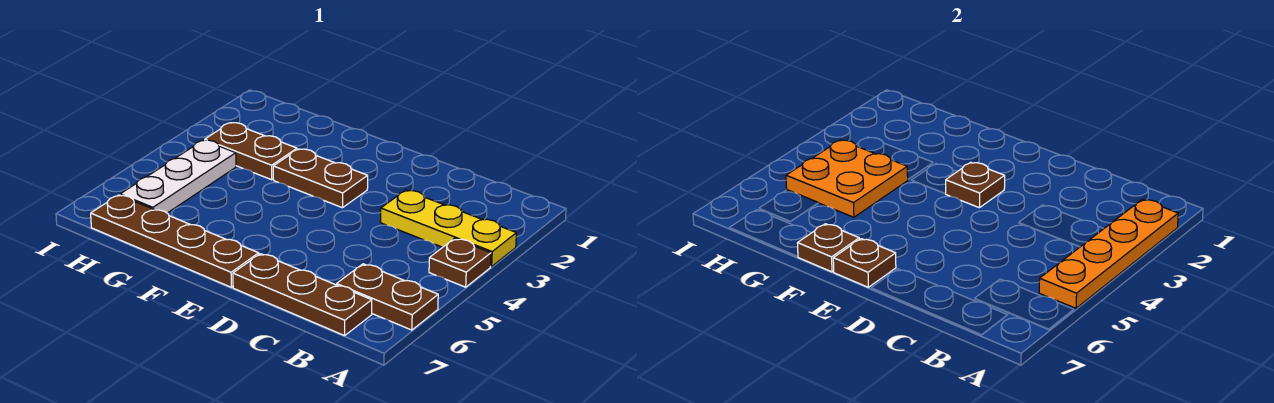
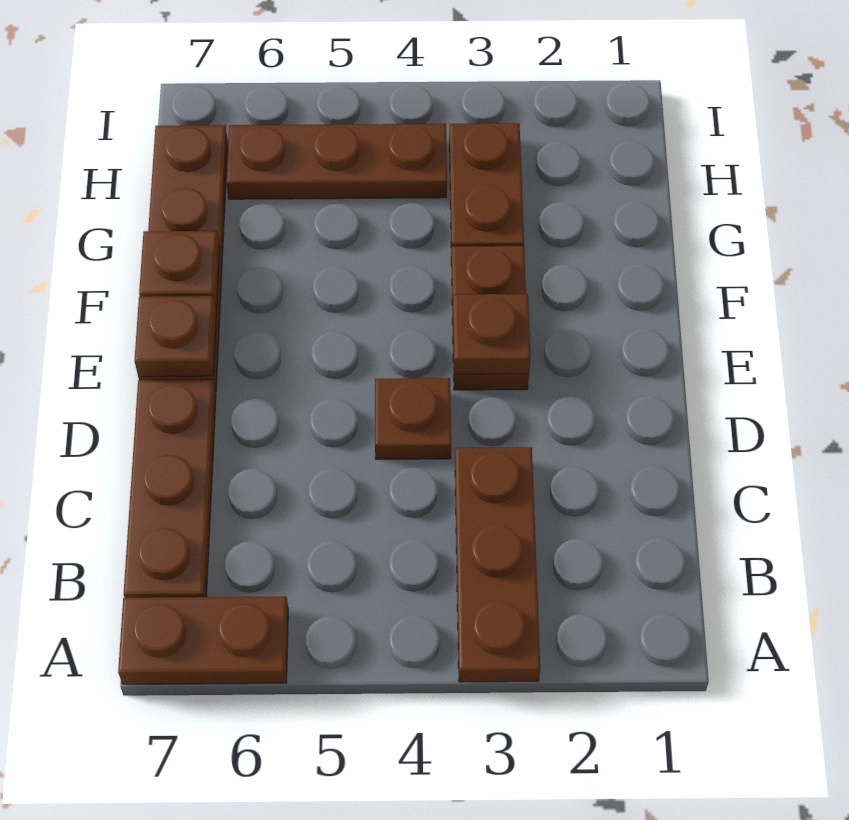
orange 1x4 plate [1039,199,1178,308] -> none
yellow 1x3 plate [381,190,516,267] -> brown 1x3 plate [455,447,540,682]
brown 1x1 plate [429,238,491,287] -> brown 1x1 plate moved to [375,378,451,459]
brown 1x2 plate [337,264,438,330] -> brown 1x2 plate turned to [118,596,288,684]
orange 2x2 plate [786,140,908,217] -> none
white 1x3 plate [120,140,236,213] -> brown 1x3 plate [226,124,447,199]

